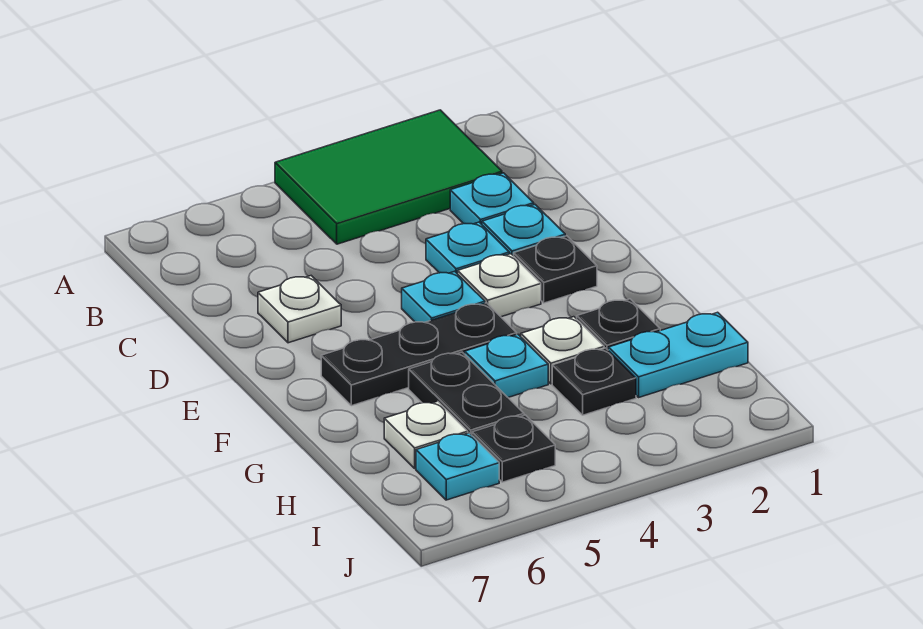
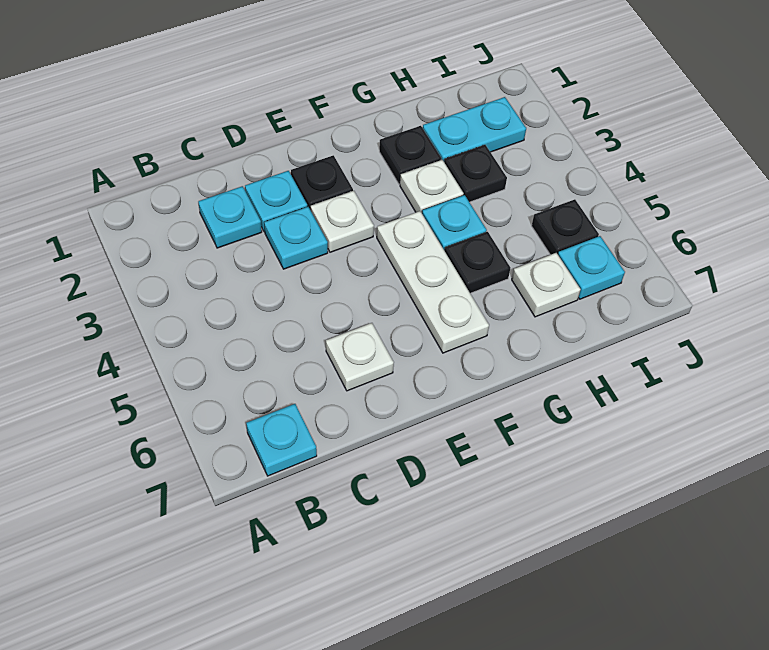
green 2x3 tile [275,110,502,244] -> none
cyan 1x1 plate [402,271,485,322] -> cyan 1x1 plate moved to [246,404,317,476]
black 1x3 plate [321,303,517,406] -> white 1x3 plate [377,211,489,353]
black 1x2 plate [409,352,524,435] -> black 1x1 plate [445,232,510,293]
cyan 1x2 plate [608,312,748,397] -> cyan 1x2 plate turned to [423,97,526,161]

